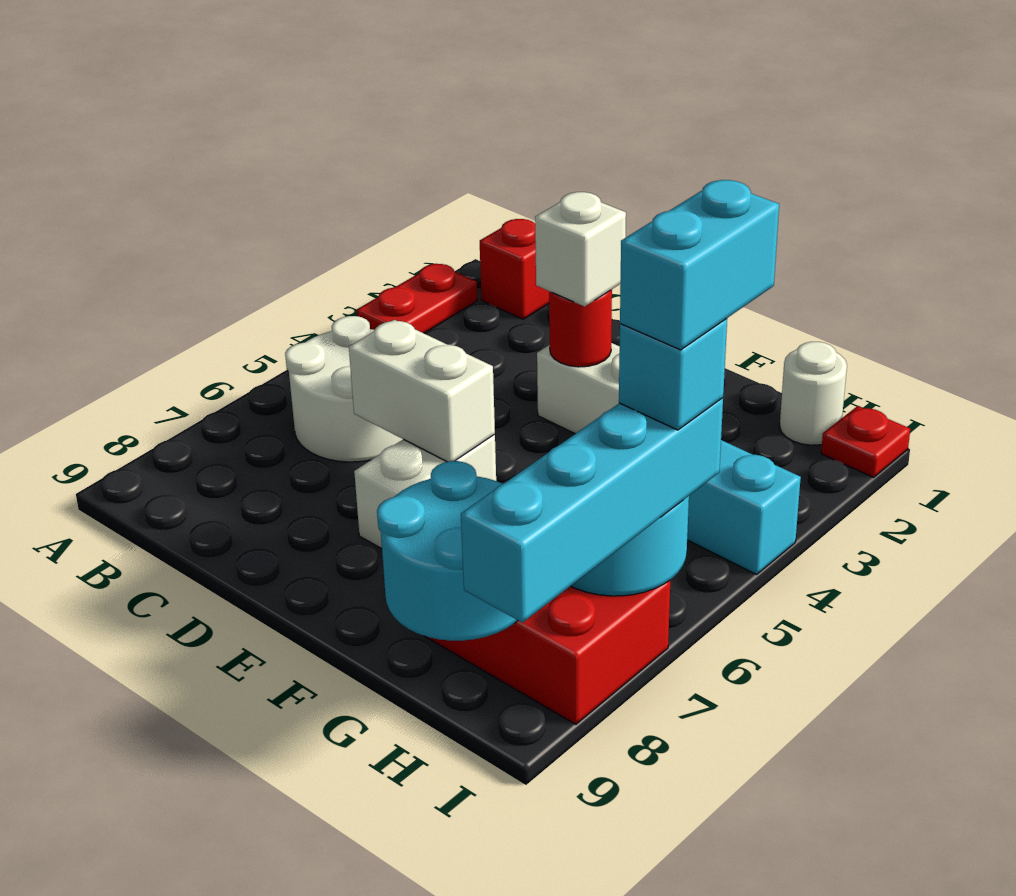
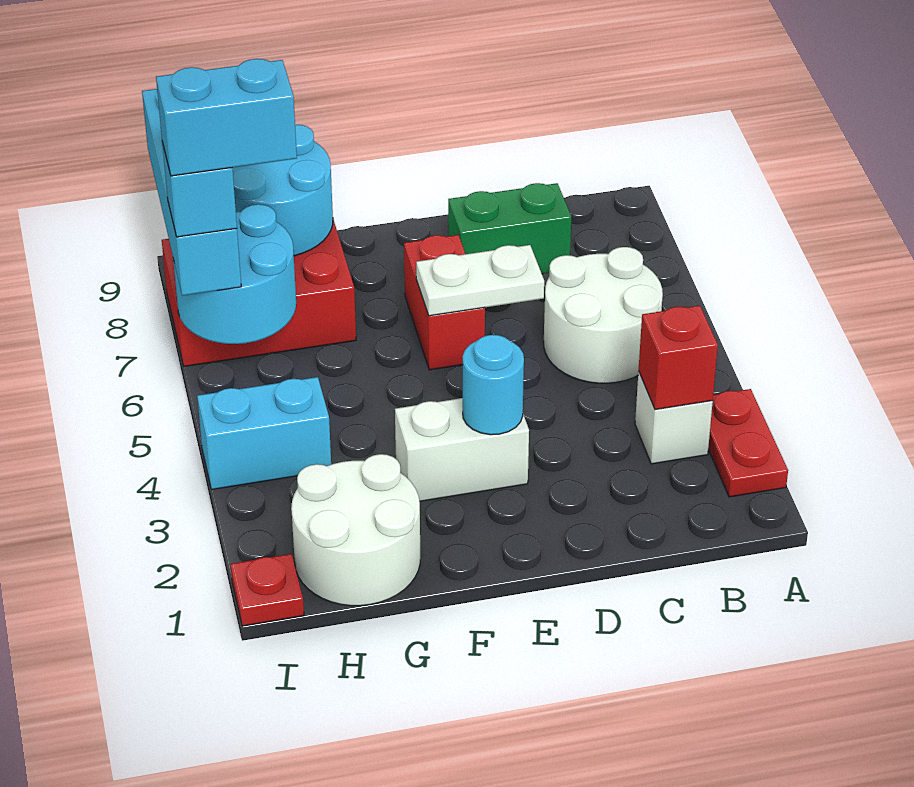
red 1x1 brick [480,219,549,319] -> red 1x1 brick moved to [639,306,718,410]
none -> green 1x2 brick [448,183,571,274]
white 1x2 brick [349,320,495,462] -> white 1x2 plate [416,245,544,316]
red 1x1 round brick [549,290,612,367] -> cyan 1x1 round brick [463,335,524,435]
white 1x1 brick [535,192,626,307] -> white 1x1 brick moved to [635,371,713,464]
white 1x2 brick [354,434,496,549] -> red 1x2 brick [404,235,485,370]
white 1x1 round brick [780,342,847,445] -> white 2x2 round brick [291,454,420,606]
cyan 1x2 brick [620,180,779,350] -> cyan 1x2 brick turned to [156,59,297,176]

